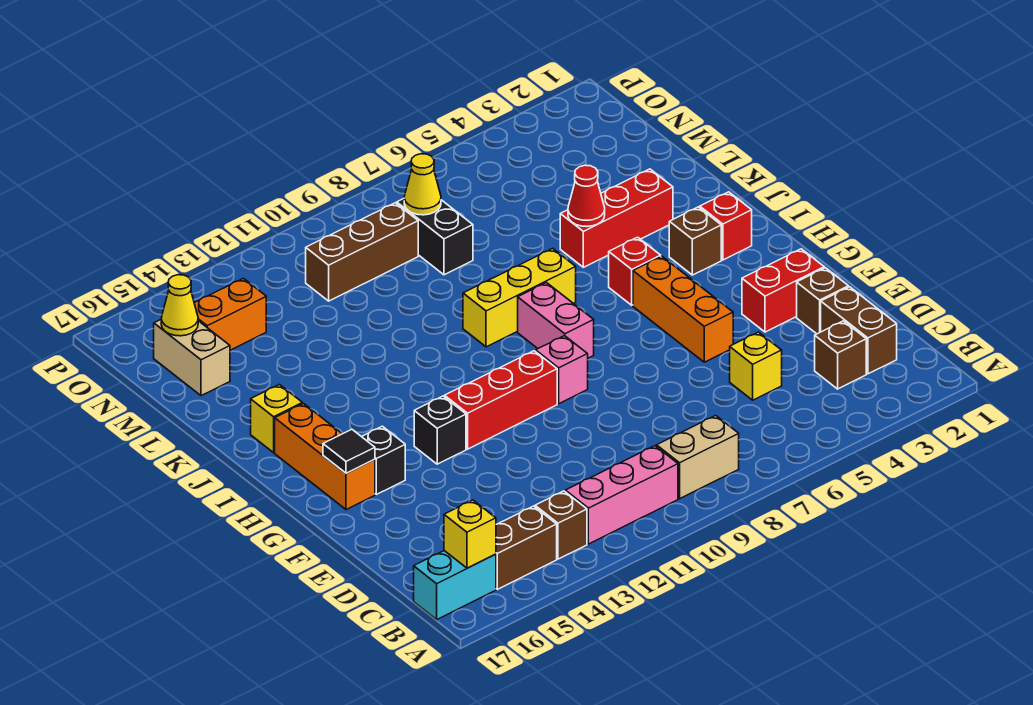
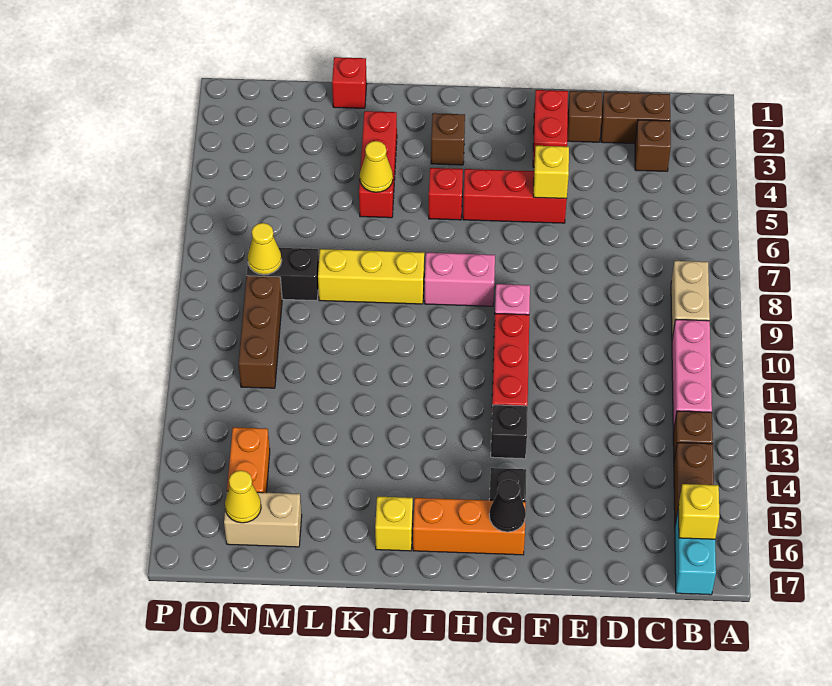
yellow 1x1 brick [730,332,782,400] -> yellow 1x1 brick moved to [533,146,569,199]
orange 1x3 brick [633,256,733,362] -> red 1x3 brick [463,169,567,223]
black 1x1 tile [323,429,375,473] -> black 1x1 cone [489,480,526,532]
red 1x1 brick [700,192,752,260] -> red 1x1 brick moved to [332,57,367,108]
yellow 1x3 brick [463,248,576,347] -> yellow 1x3 brick turned to [318,249,424,304]
red 1x1 cone [568,165,605,226] -> yellow 1x1 cone [360,141,393,192]

